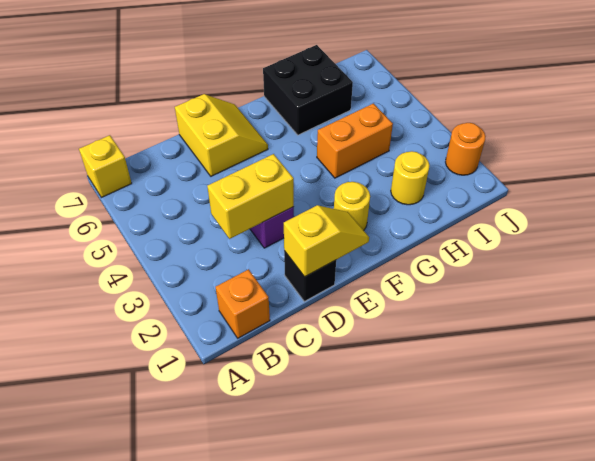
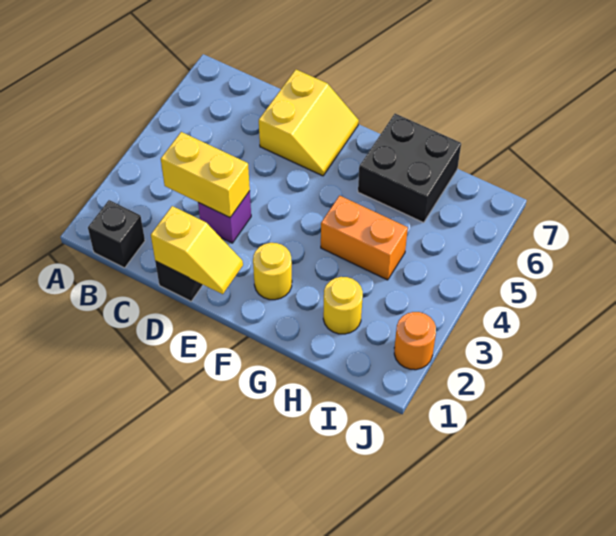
yellow 1x1 brick [79,135,132,198] -> none
orange 1x1 brick [215,269,270,338] -> black 1x1 brick [88,200,145,268]

